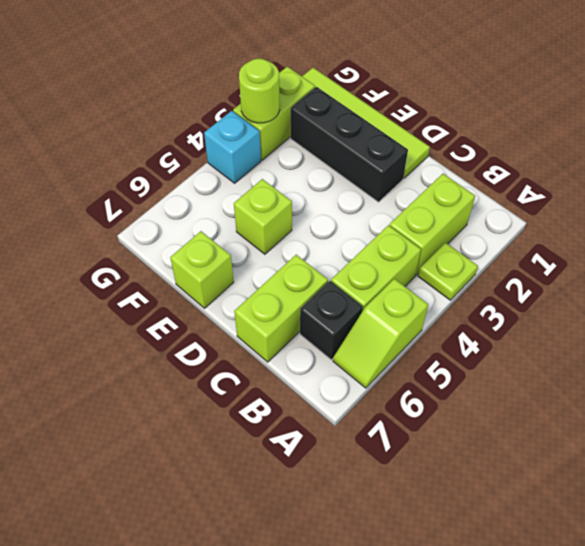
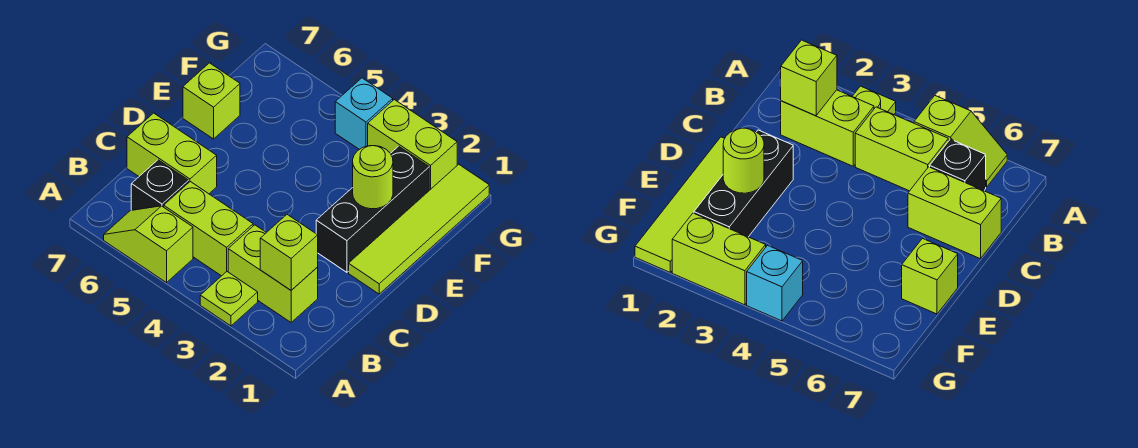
lime 1x1 brick [234,179,292,254] -> lime 1x1 brick moved to [260,215,318,290]
lime 1x1 round brick [239,59,280,123] -> lime 1x1 round brick moved to [353,146,393,209]

